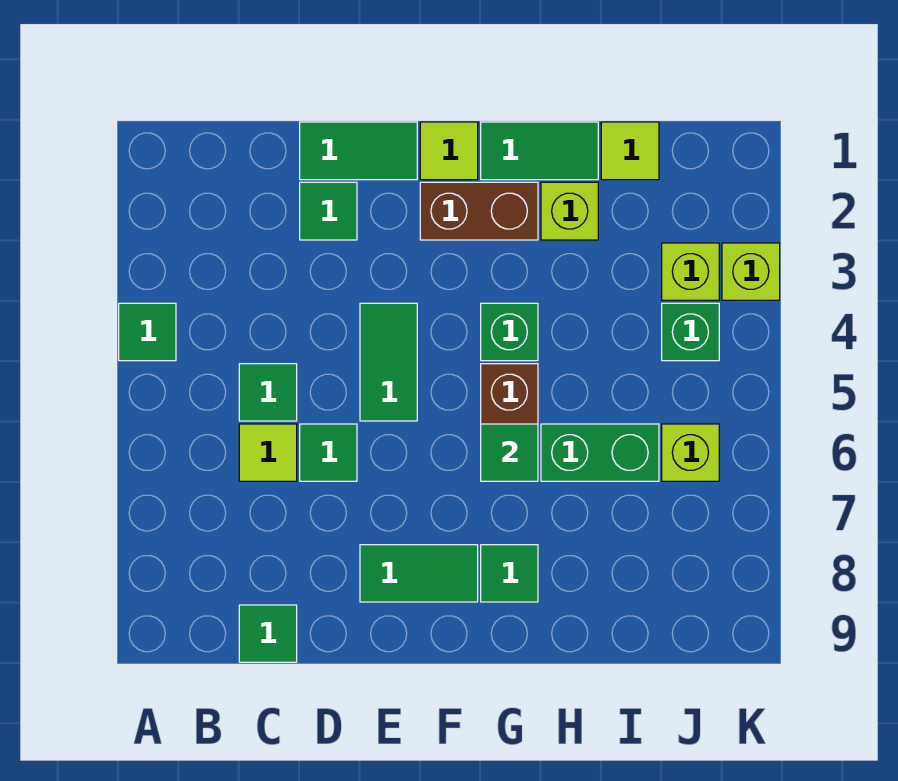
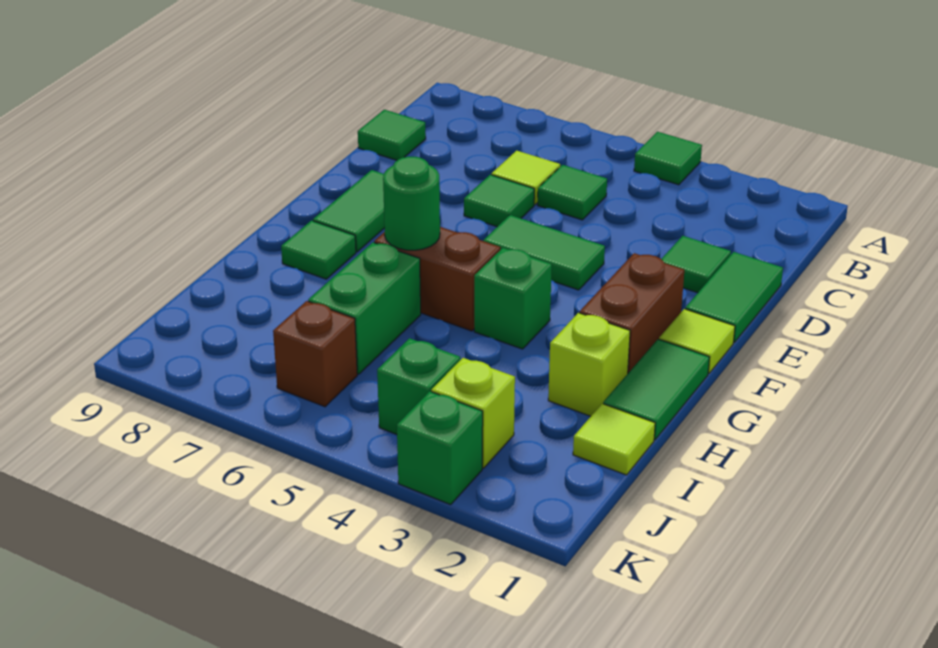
green 1x1 tile [481,424,538,481] -> green 1x1 round brick [383,157,440,250]
lime 1x1 brick [662,424,719,481] -> brown 1x1 brick [273,301,357,407]
lime 1x1 brick [722,243,780,300] -> green 1x1 brick [397,391,483,505]

